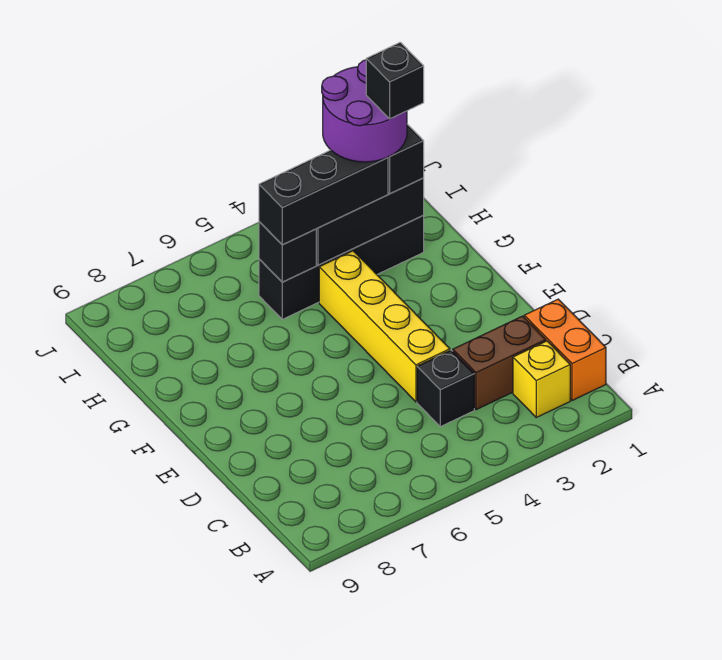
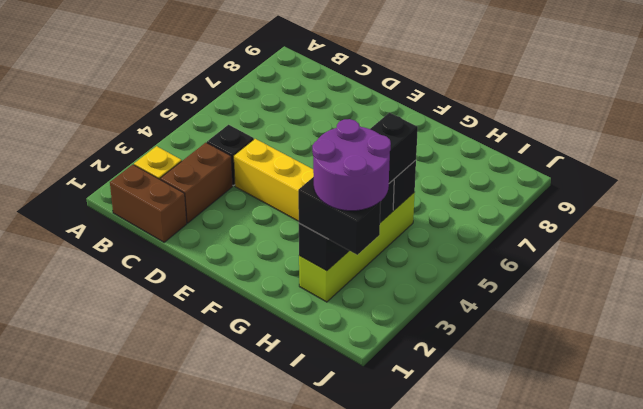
orange 1x2 brick [524,299,606,400] -> brown 1x2 brick [110,165,187,242]
black 1x4 brick [259,216,424,319] -> lime 1x4 brick [299,192,415,302]
black 1x1 brick [366,42,424,119] -> none

